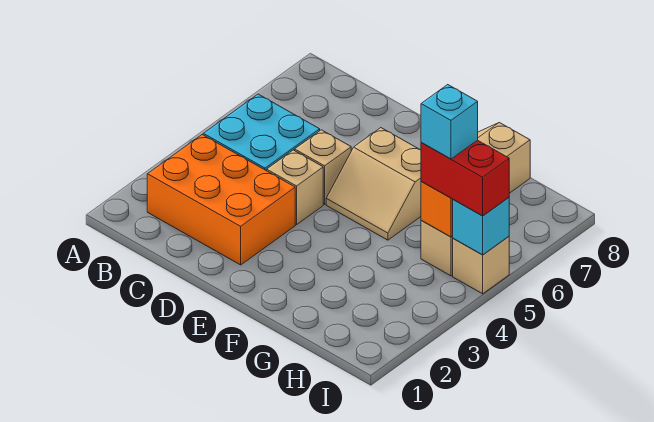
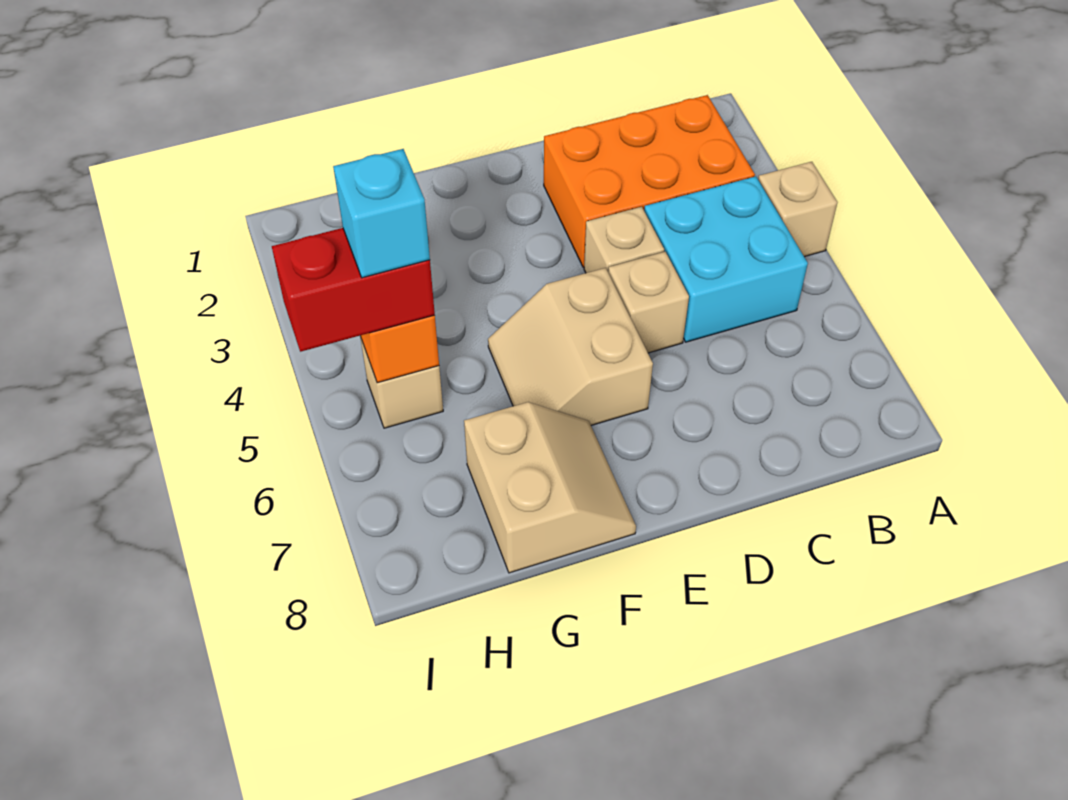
tan 2x2 slope [326,128,421,240] -> tan 2x2 slope turned to [488,268,653,425]
tan 1x1 brick [453,236,509,294] -> tan 1x1 brick moved to [758,162,837,257]
cyan 1x1 brick [452,197,509,255] -> none

